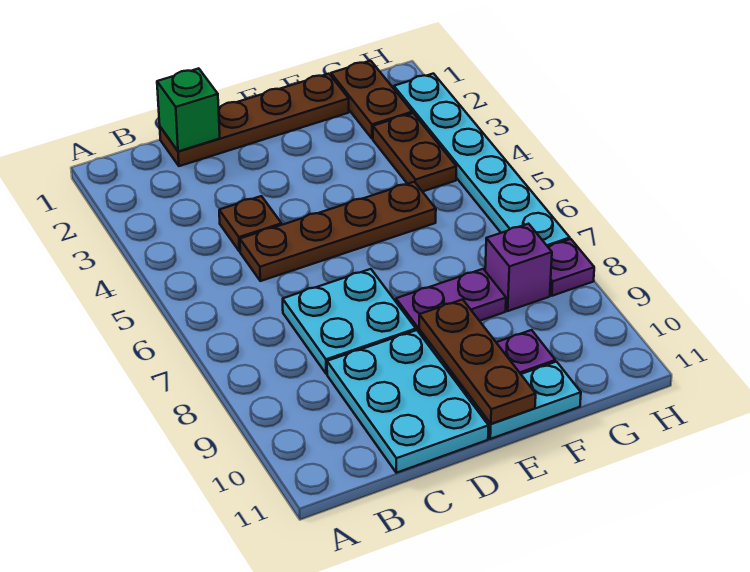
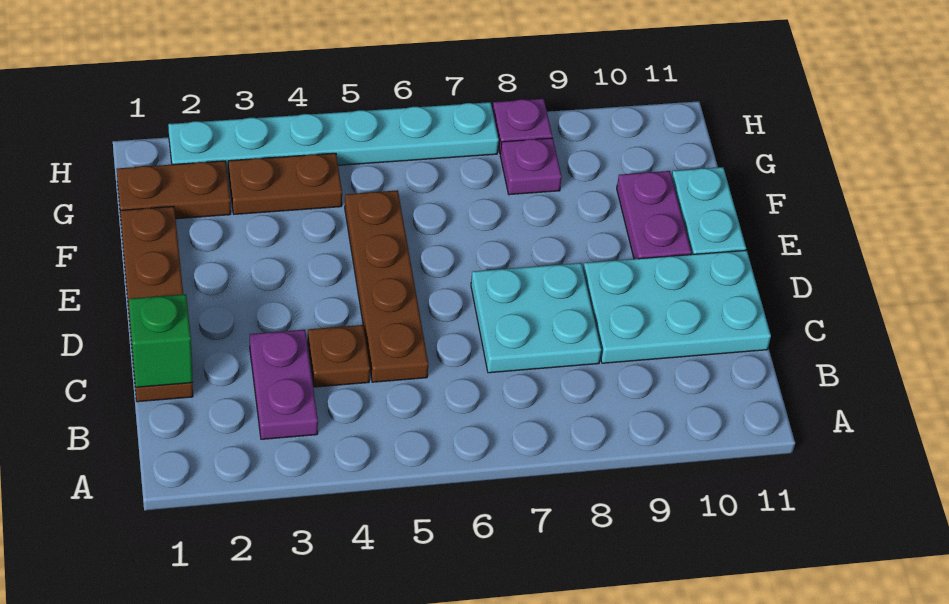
purple 1x2 plate [396,269,506,340] -> purple 1x2 plate moved to [250,330,318,439]
brown 1x3 plate [419,299,536,424] -> none
purple 1x1 brick [485,224,552,311] -> purple 1x1 plate [500,138,562,195]

